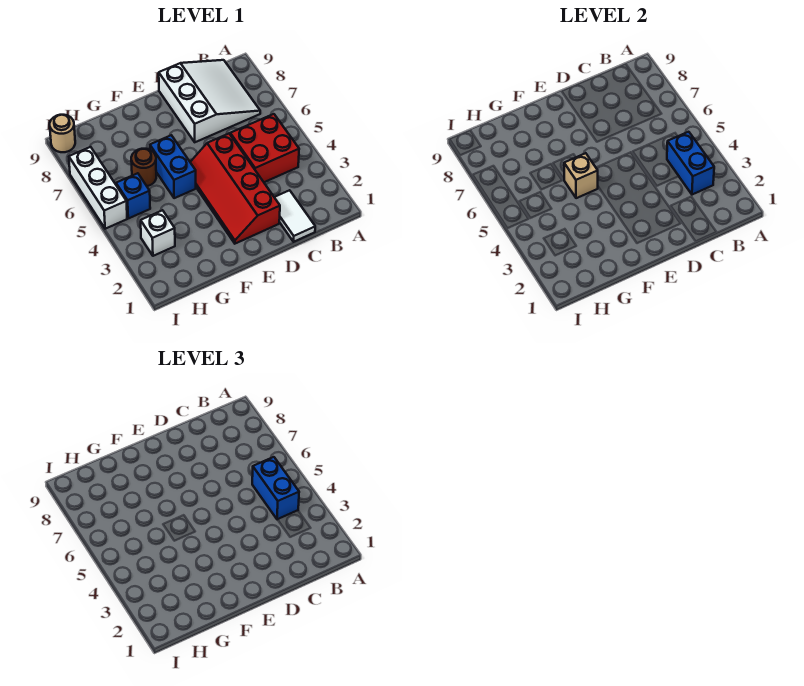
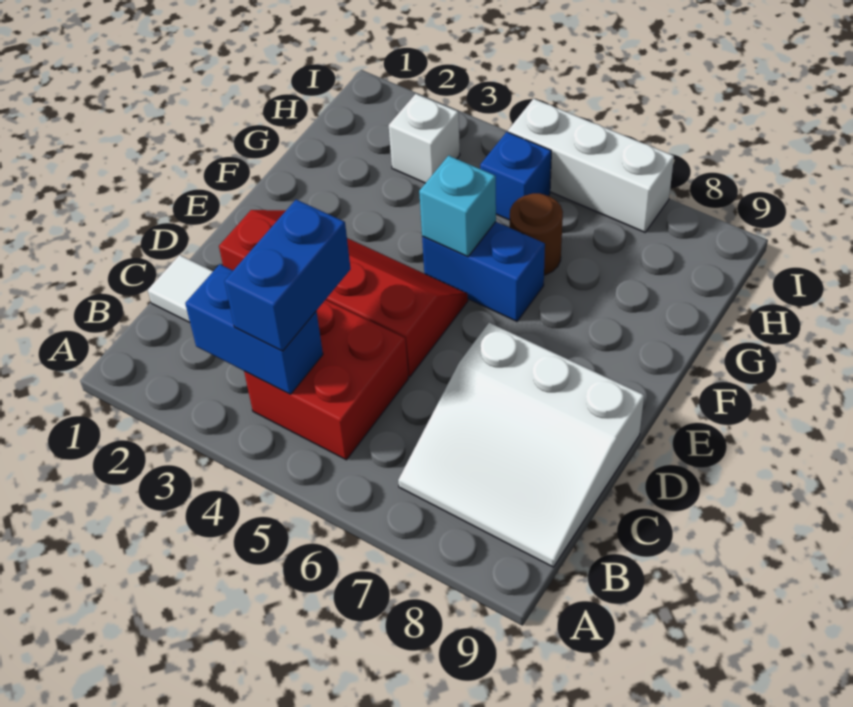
blue 1x2 brick [252,457,299,519] -> blue 1x2 brick turned to [225,200,351,351]
tan 1x1 brick [564,153,598,198] -> cyan 1x1 brick [419,156,496,257]
tan 1x1 round brick [50,115,75,152] -> none

